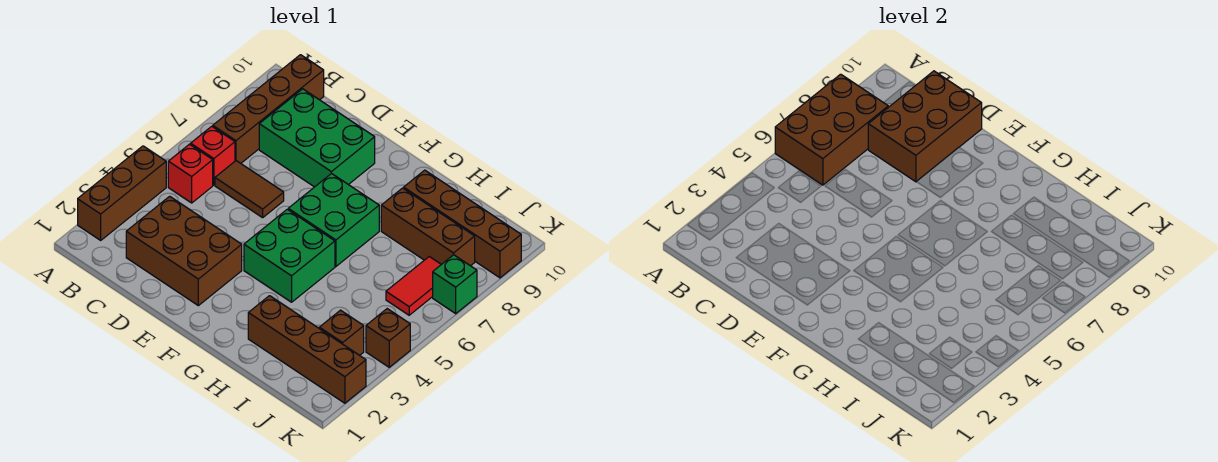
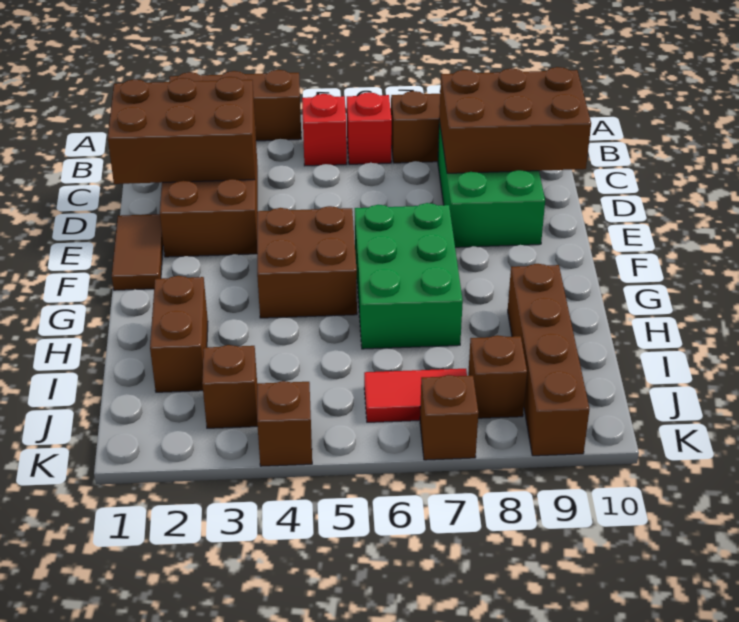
brown 2x3 brick [775,74,888,185] -> brown 2x3 brick moved to [108,77,255,184]
brown 1x2 tile [215,161,284,218] -> brown 1x2 tile moved to [112,214,163,290]
green 2x2 brick [244,209,335,302] -> brown 2x2 brick [257,206,357,318]
green 2x2 brick [288,173,379,266] -> green 2x3 brick [355,203,463,349]
brown 1x4 brick [248,296,366,403] -> brown 1x2 brick [150,276,208,392]
brown 1x3 brick [381,188,475,266] -> brown 1x1 brick [468,335,527,418]
green 1x1 brick [433,255,477,314] -> brown 1x1 brick [420,375,478,460]

